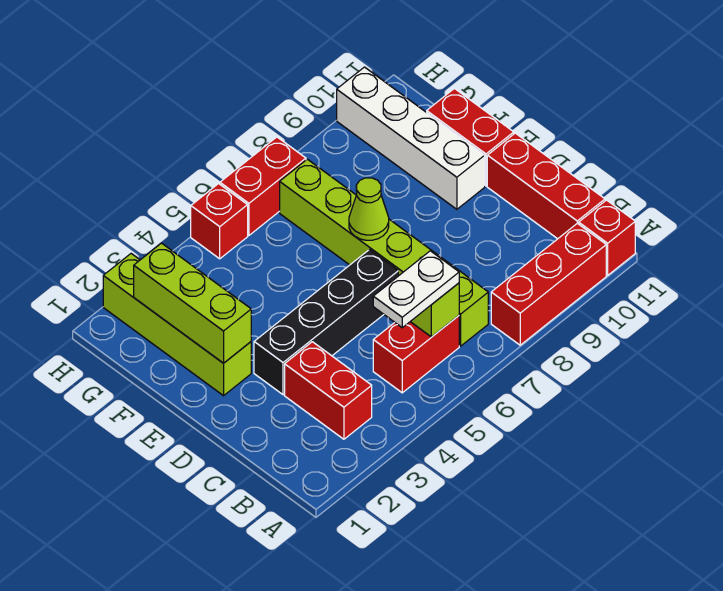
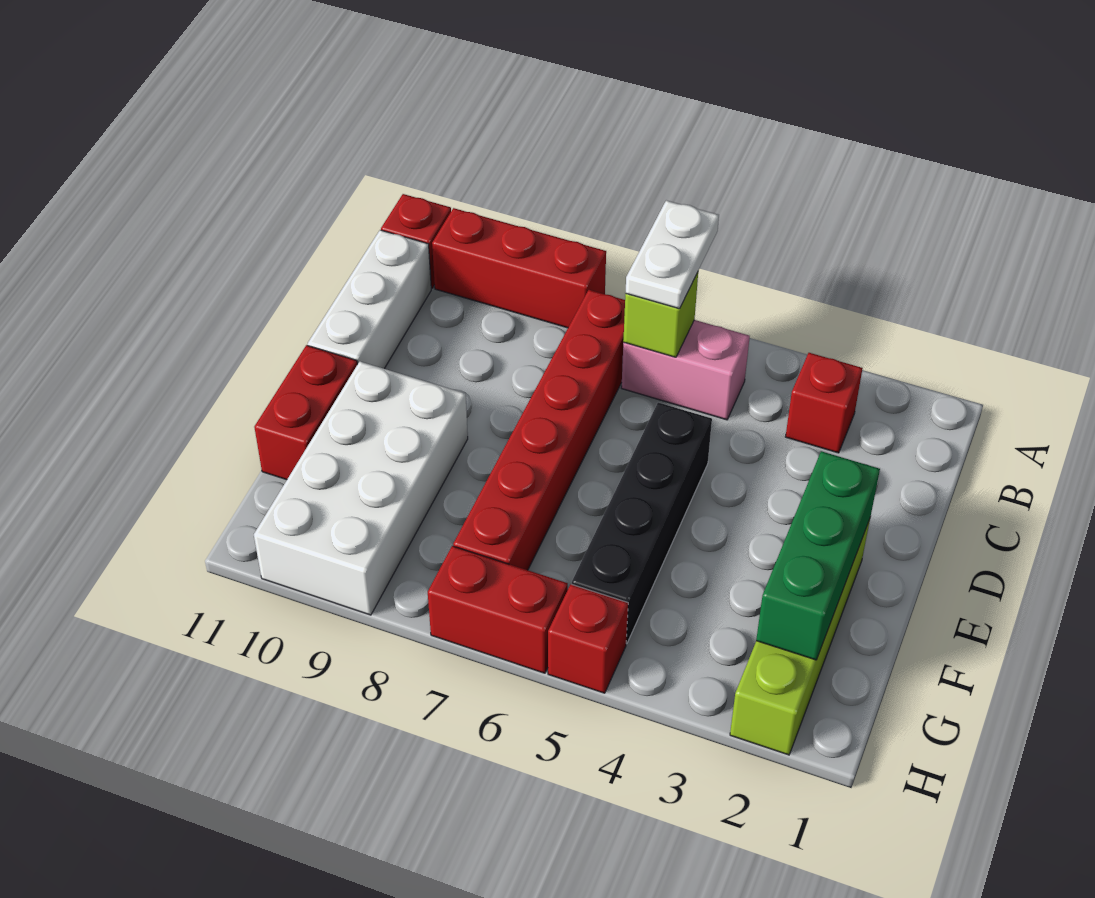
red 1x2 brick [285,342,372,439] -> red 1x1 brick [786,353,863,453]
red 1x2 brick [373,316,459,393] -> pink 1x2 brick [621,320,750,420]
white 1x2 plate [373,251,459,328] -> white 1x2 plate turned to [625,200,719,309]
lime 1x6 brick [280,159,488,346] -> red 1x6 brick [453,290,625,570]
red 1x3 brick [487,133,605,239] -> white 1x3 brick [308,230,431,369]
black 1x4 brick [254,250,398,395] -> black 1x4 brick turned to [572,403,712,644]
lime 1x3 brick [134,243,251,363] -> green 1x3 brick [756,451,880,660]
lime 1x1 cone [349,178,389,240] -> none
white 1x4 brick [337,67,485,209] -> white 2x4 brick [254,362,468,615]

